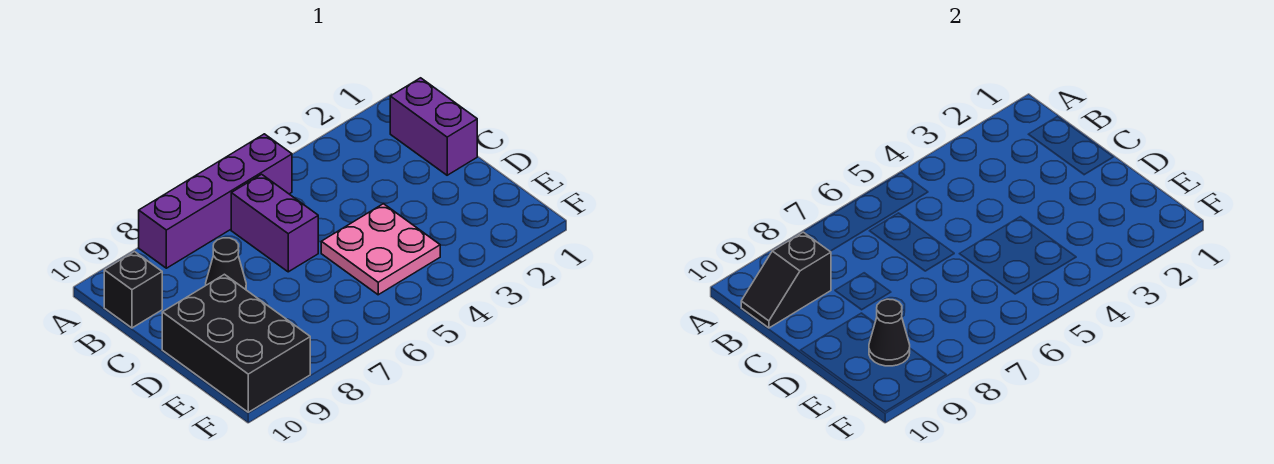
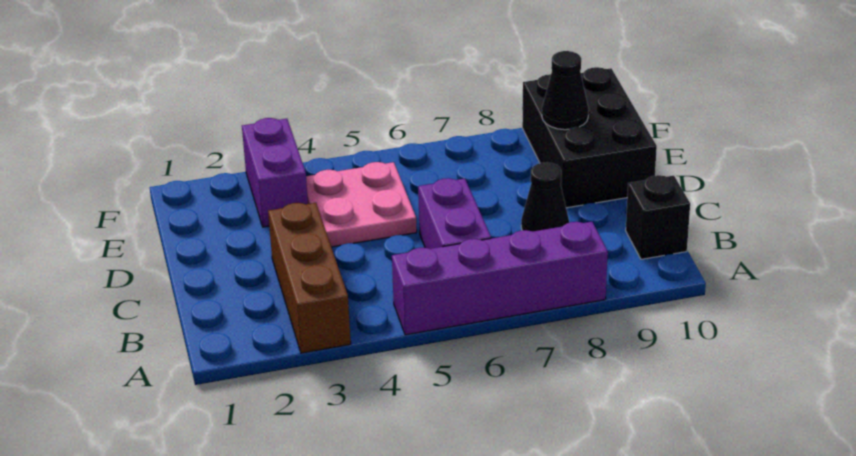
none -> brown 1x3 brick [268,203,351,353]
purple 1x2 brick [390,78,477,175] -> purple 1x2 brick moved to [242,118,308,227]
black 1x2 slope [741,232,831,328] -> none

